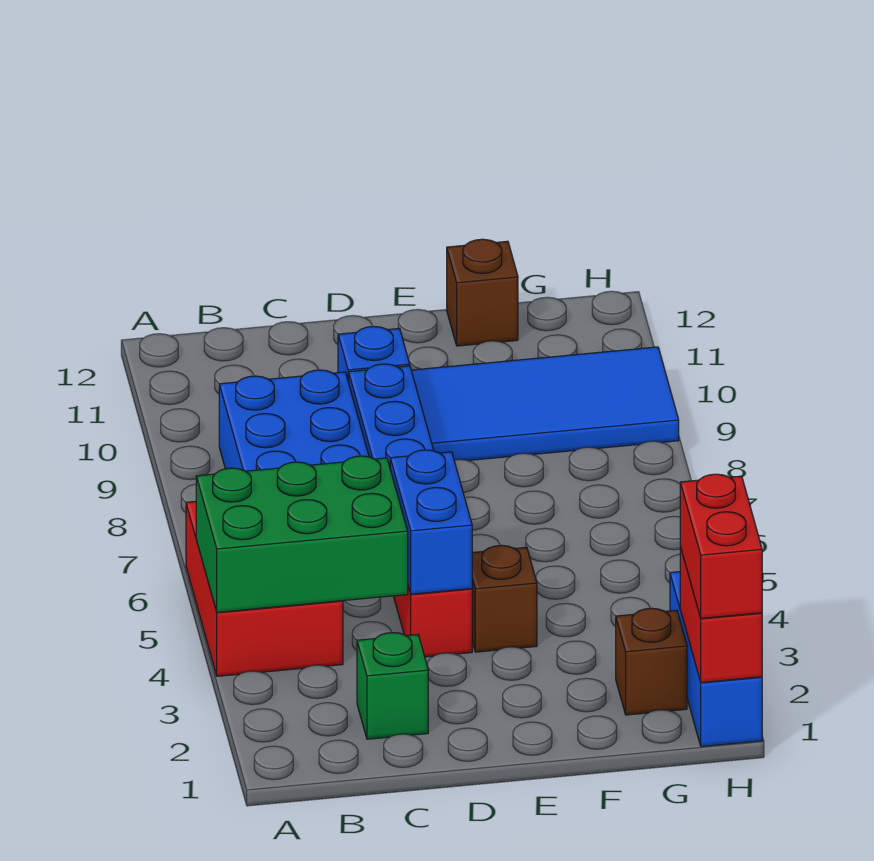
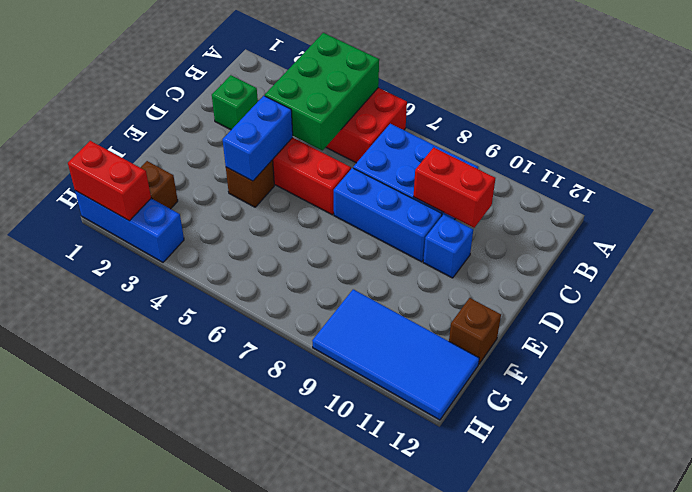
blue 1x2 brick [390,450,472,594] -> blue 1x2 brick turned to [223,96,293,181]
blue 2x4 tile [411,347,679,461] -> blue 2x4 tile turned to [312,289,479,420]
red 1x2 brick [680,474,762,618] -> red 1x2 brick moved to [413,148,496,228]

